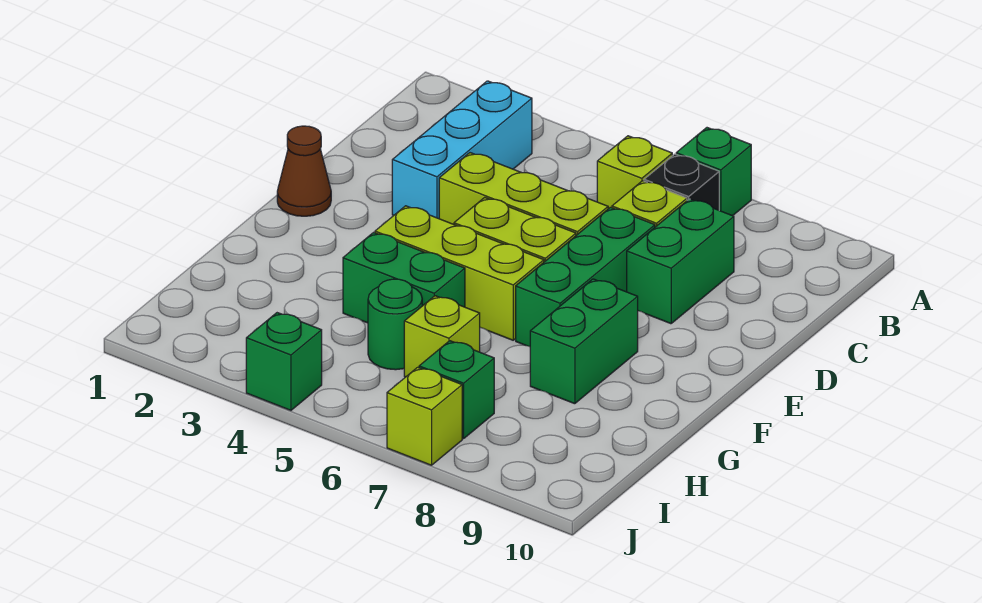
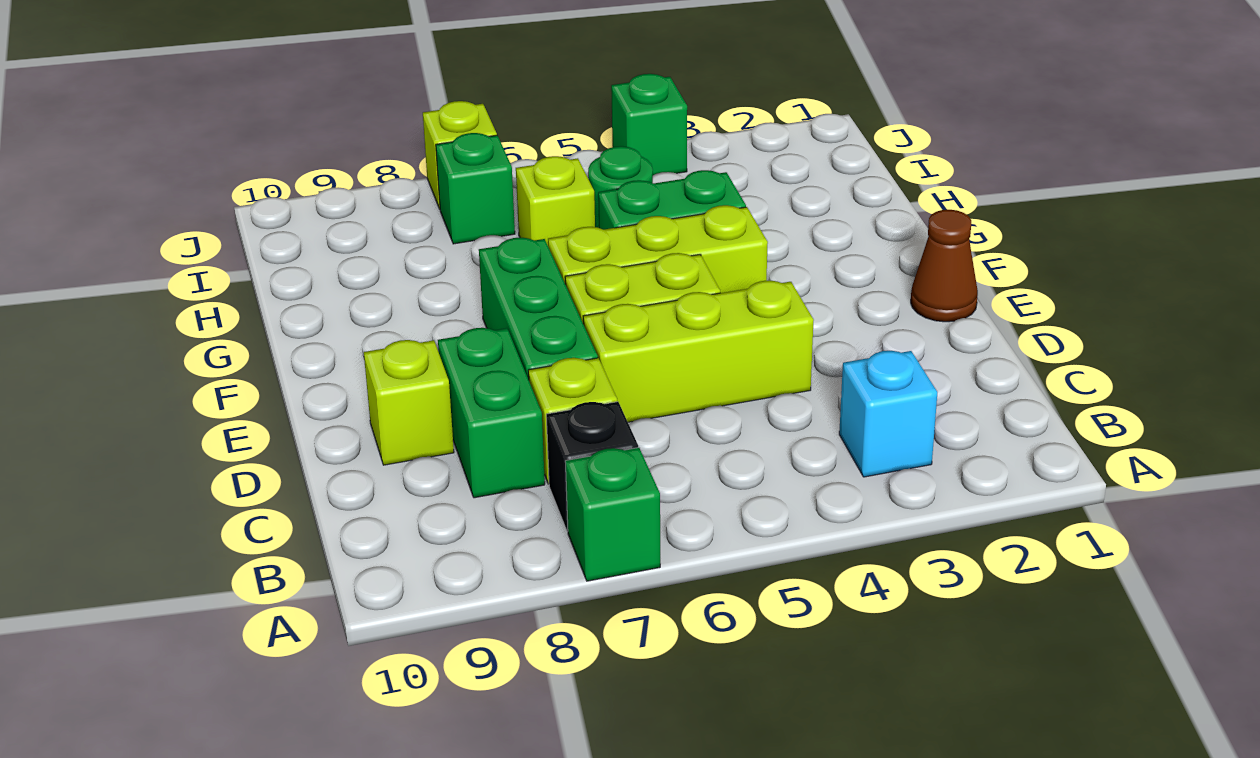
cyan 1x3 brick [392,81,532,219] -> cyan 1x1 brick [839,351,937,477]
lime 1x1 brick [597,136,672,209] -> lime 1x1 brick moved to [364,340,454,465]
green 1x2 brick [530,279,638,404] -> none

